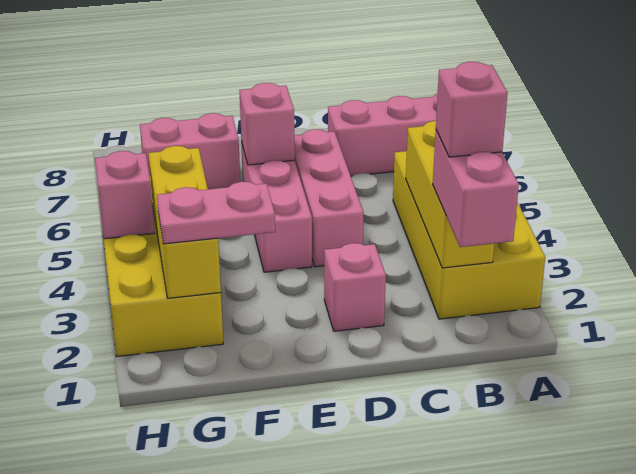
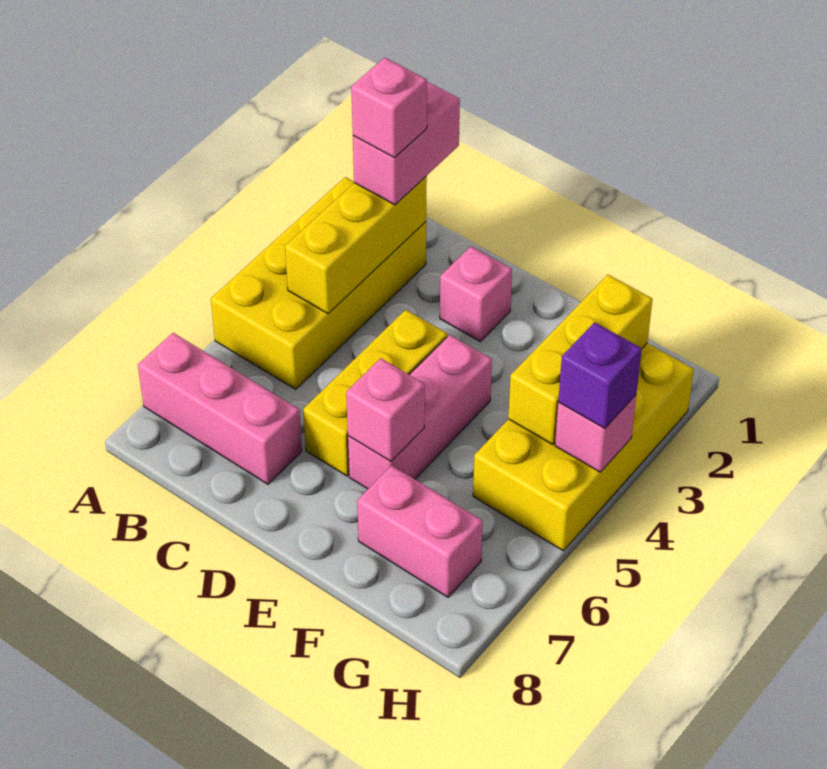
pink 1x3 brick [294,129,363,267] -> yellow 1x3 brick [303,310,447,476]
pink 1x2 plate [157,182,275,244] -> none
none -> purple 1x1 brick [558,322,642,428]

